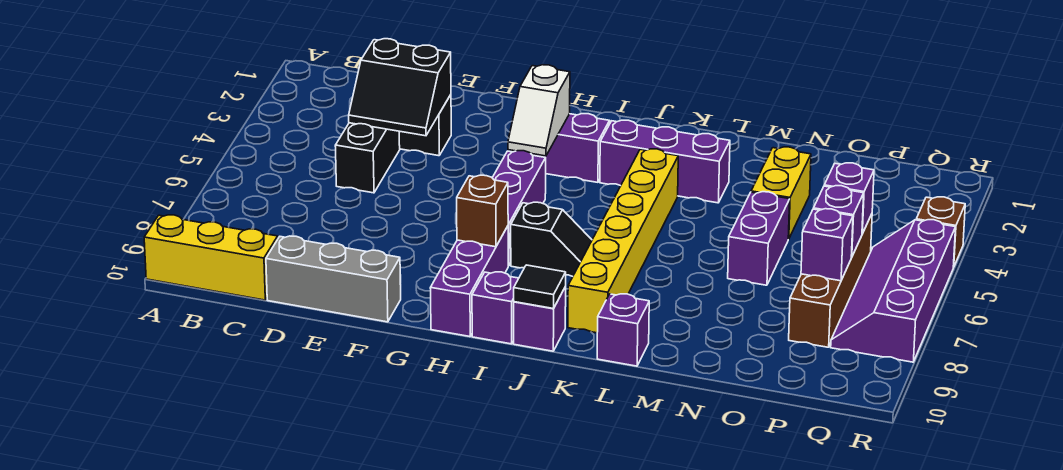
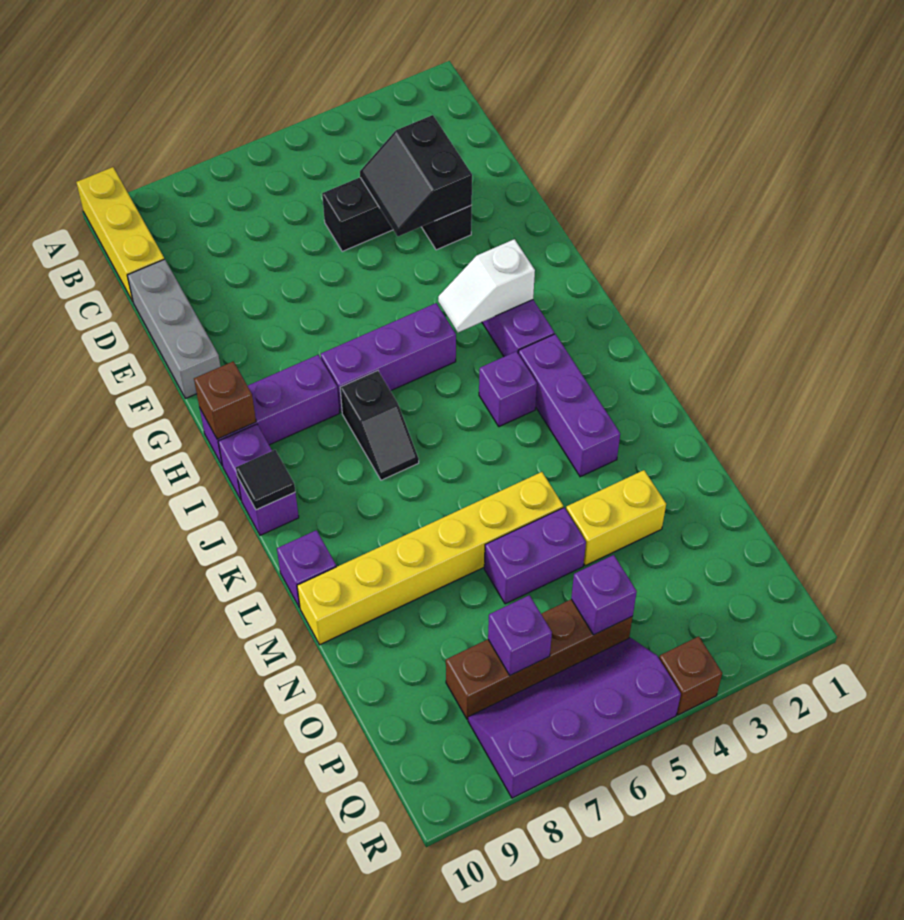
brown 1x1 brick [457,175,508,247] -> brown 1x1 brick moved to [194,361,256,439]
yellow 1x6 brick [568,149,678,333] -> yellow 1x6 brick moved to [297,472,563,645]
purple 1x1 brick [813,186,864,257] -> purple 1x1 brick moved to [479,351,537,427]

